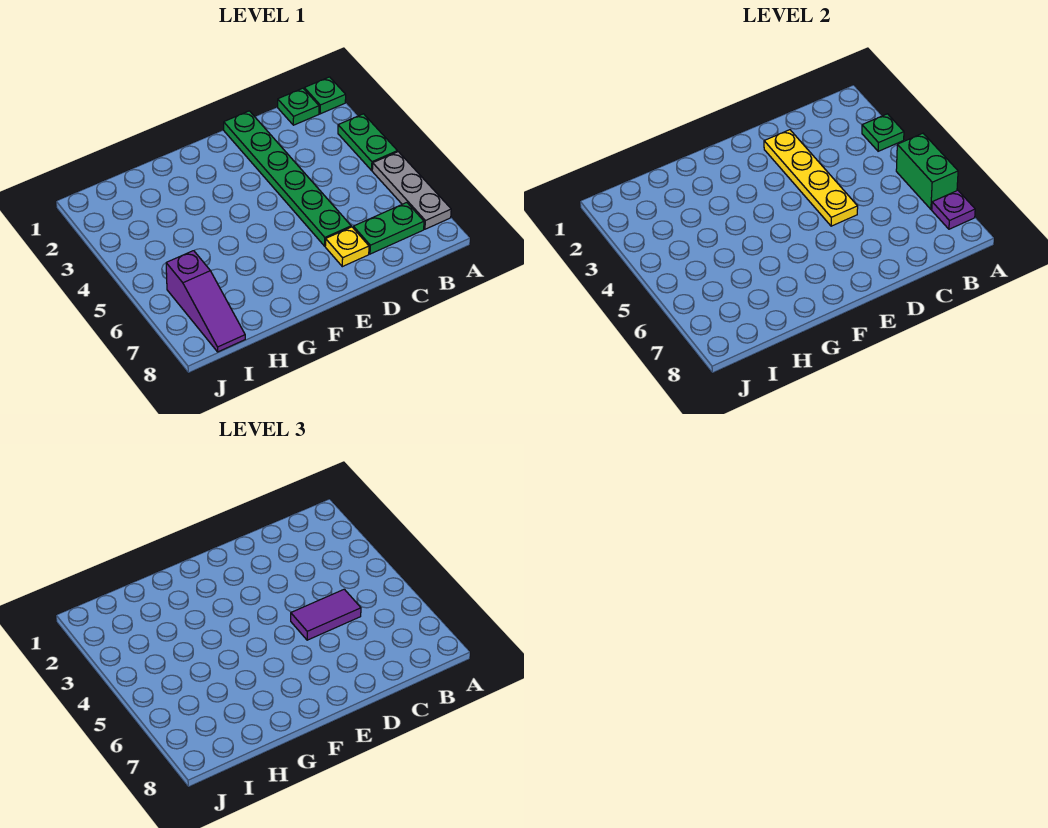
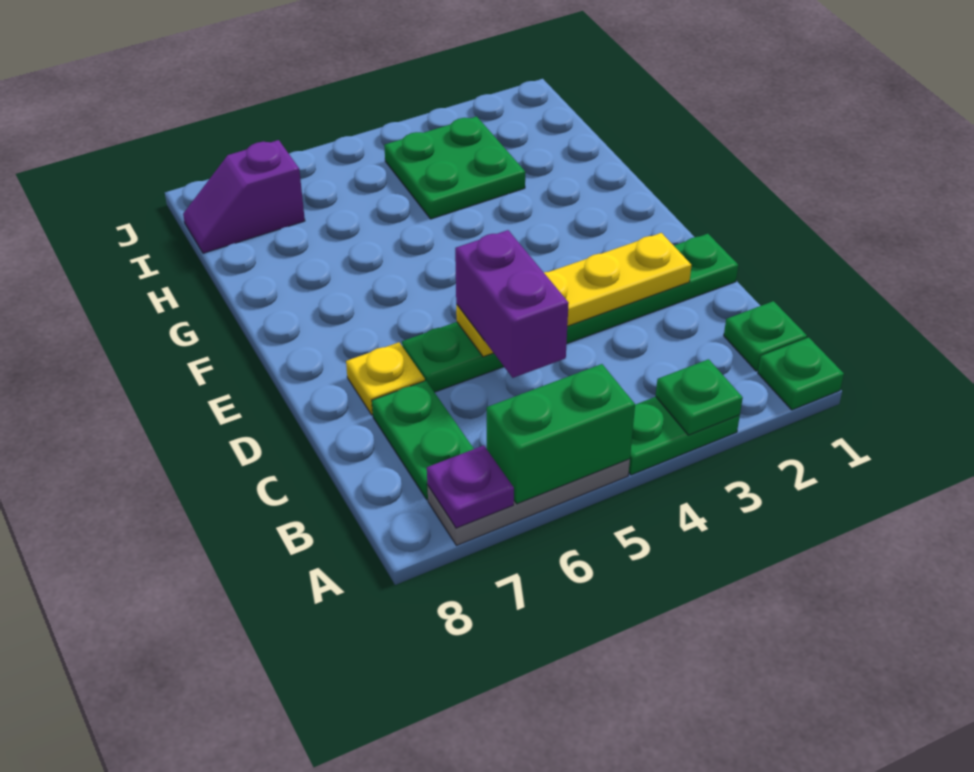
purple 1x2 tile [291,589,361,640] -> purple 1x2 brick [455,230,569,378]
none -> green 2x2 plate [384,116,525,219]
purple 1x3 slope [166,251,245,352] -> purple 1x2 slope [183,140,305,253]

